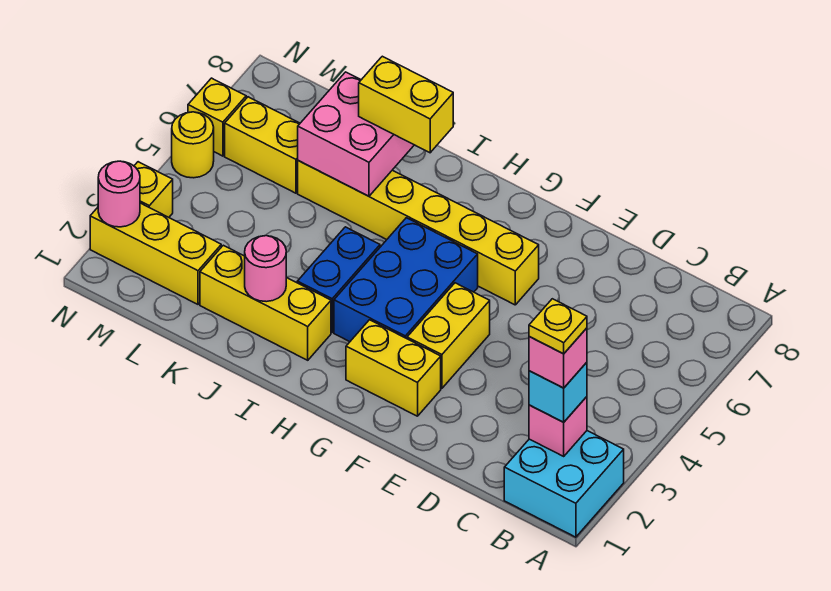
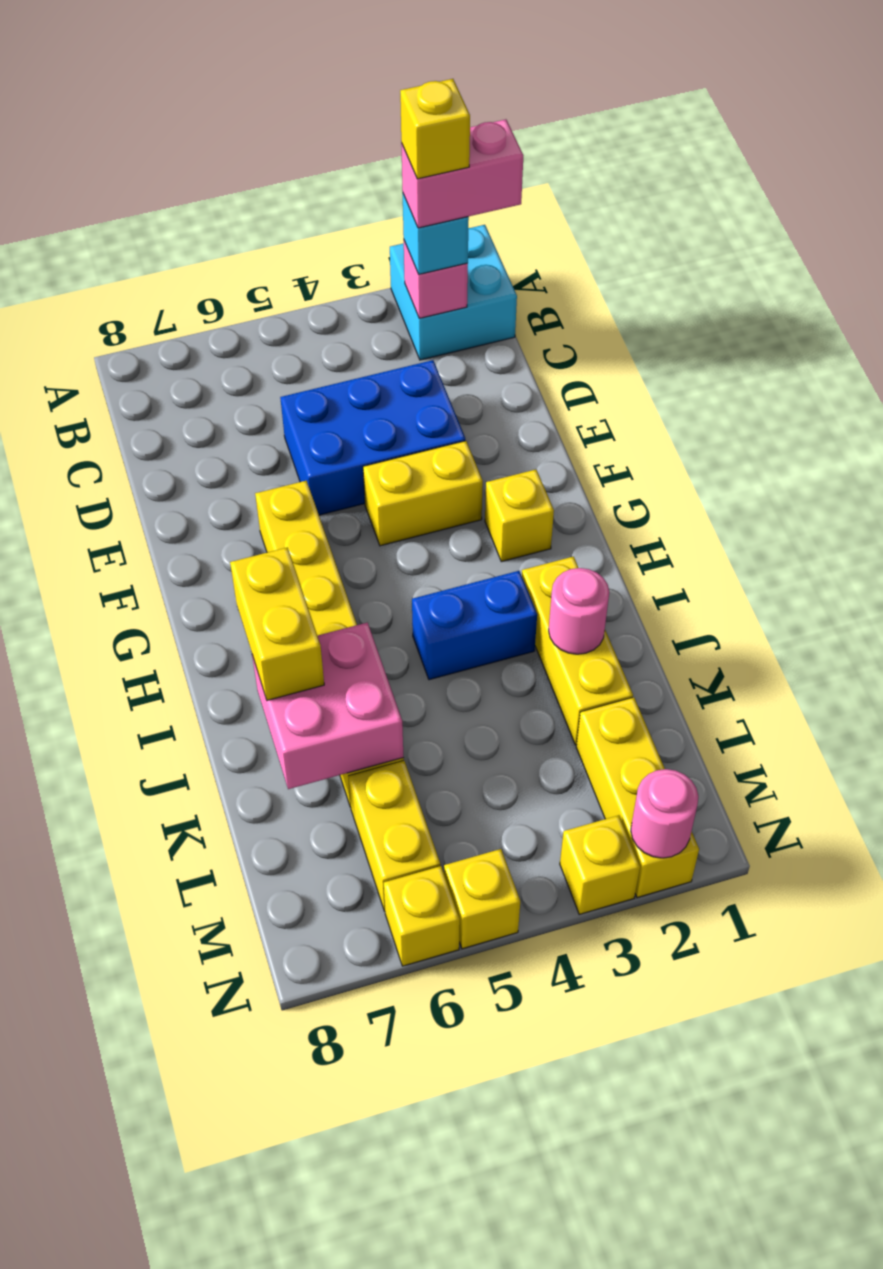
pink 1x1 brick [529,328,587,388] -> pink 1x2 brick [401,119,523,228]
yellow 1x1 plate [529,299,587,354] -> yellow 1x1 brick [400,79,470,179]
yellow 1x2 brick [346,320,441,416] -> yellow 1x1 brick [485,469,554,562]
blue 2x3 brick [334,218,478,342] -> blue 2x3 brick moved to [280,360,465,515]
yellow 1x1 round brick [172,112,214,178] -> yellow 1x1 brick [444,849,520,949]

